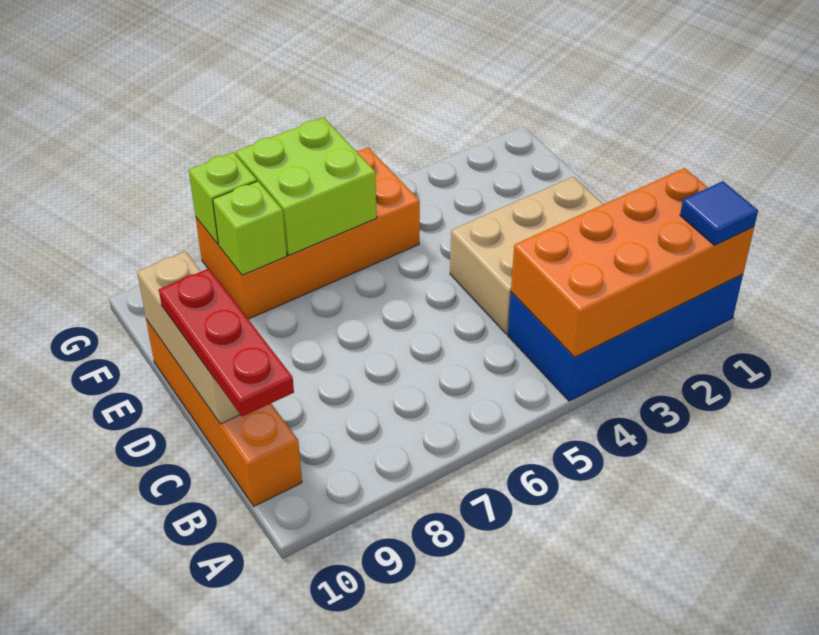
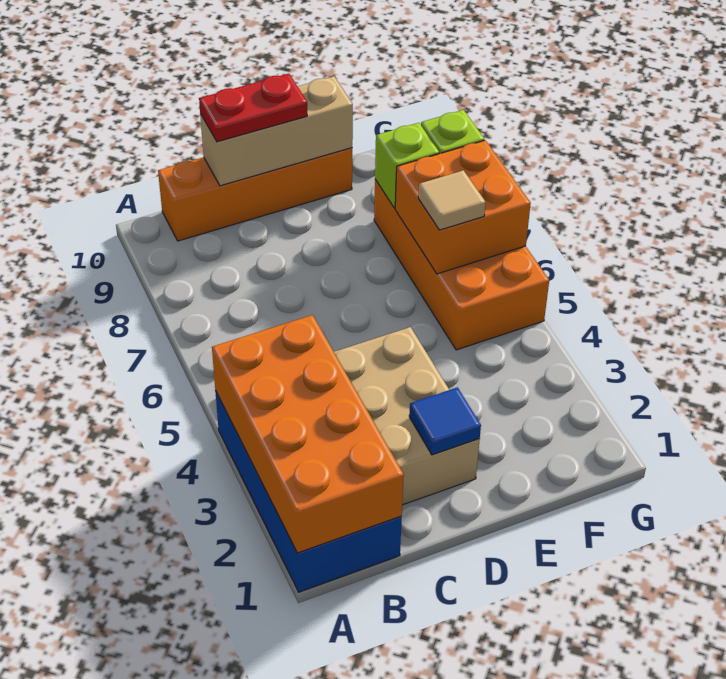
blue 1x1 tile [680,181,758,245] -> blue 1x1 tile moved to [409,387,481,455]
red 1x3 plate [159,269,294,417] -> red 1x2 plate [199,74,307,142]
lime 2x2 brick [236,117,377,255] -> orange 2x2 brick [395,140,531,274]
none -> tan 1x1 tile [418,170,486,230]

